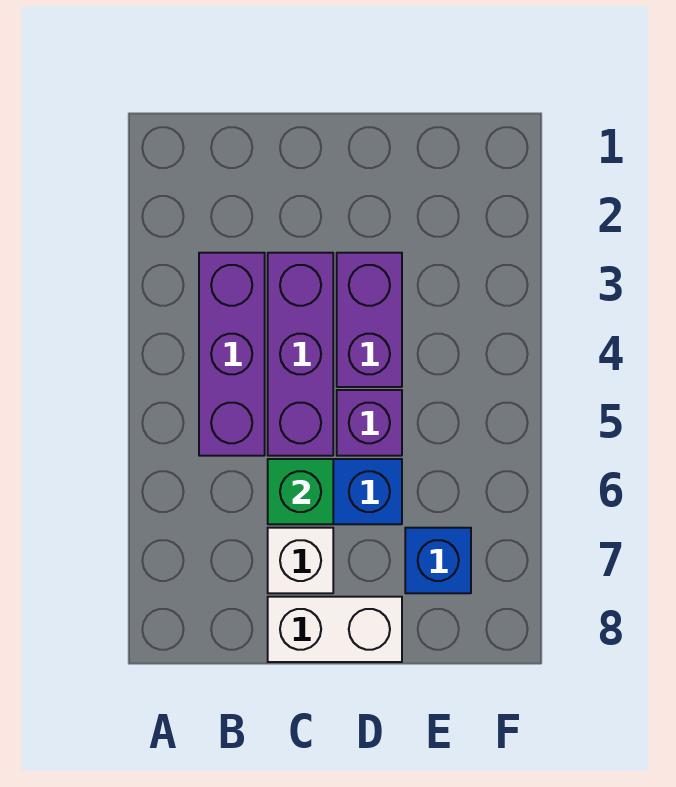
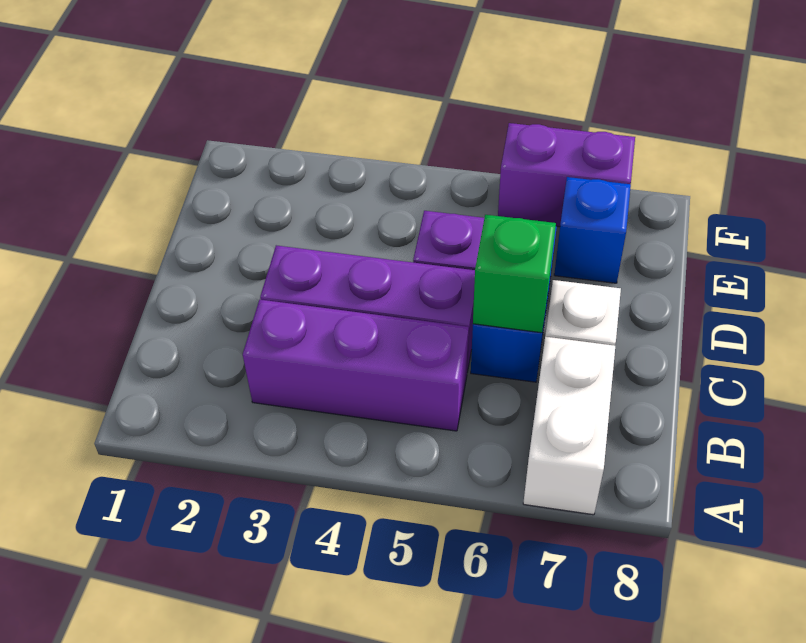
white 1x2 brick [268,597,402,662] -> white 1x2 brick moved to [523,337,615,515]
purple 1x2 brick [337,253,402,387] -> purple 1x2 brick moved to [498,123,635,227]

